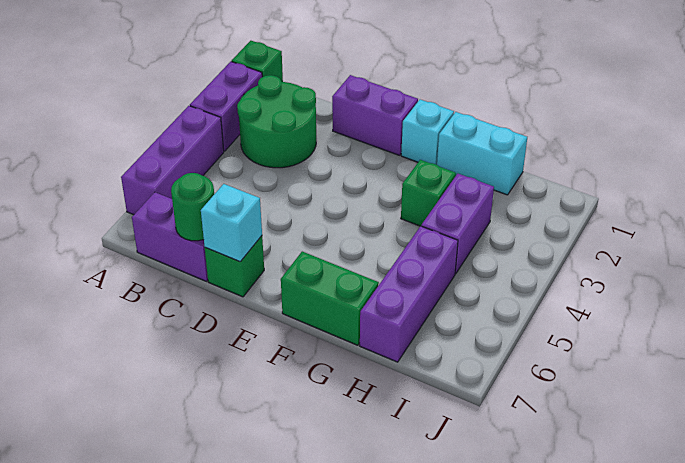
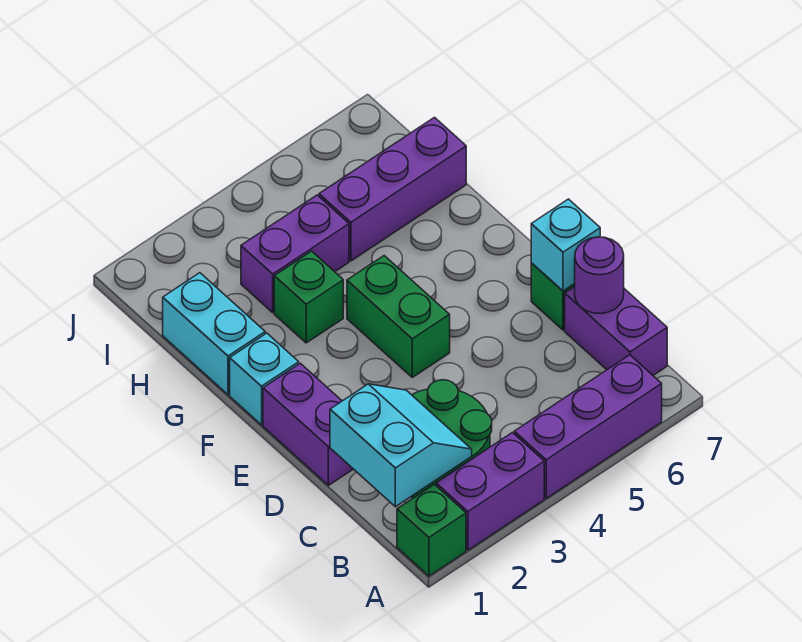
none -> cyan 2x2 slope [330,384,472,507]
green 1x1 round brick [171,173,214,241] -> purple 1x1 round brick [575,237,624,314]
green 1x2 brick [281,252,379,345] -> green 1x2 brick moved to [347,256,450,377]

